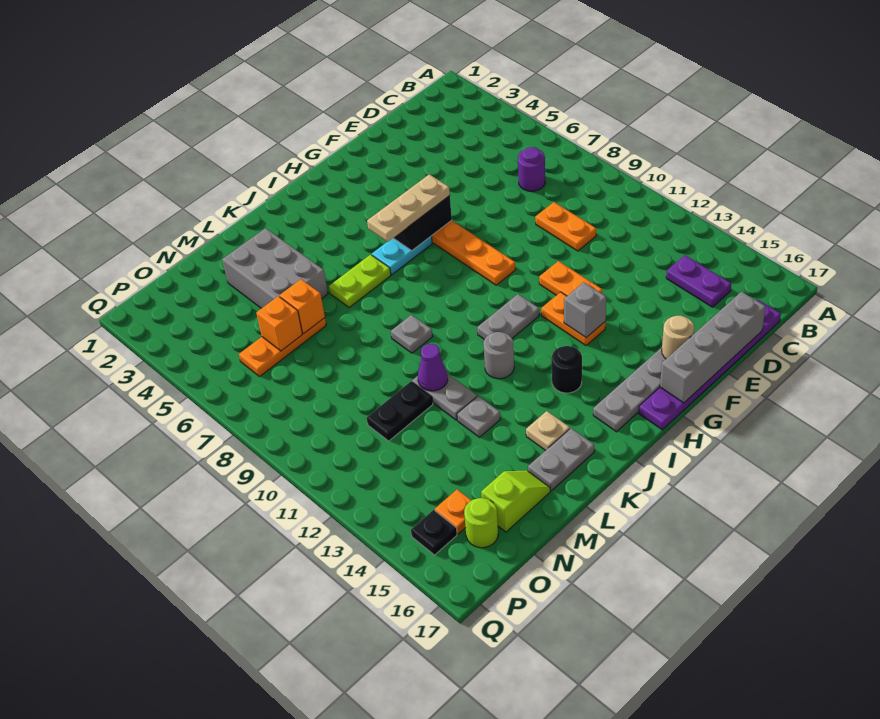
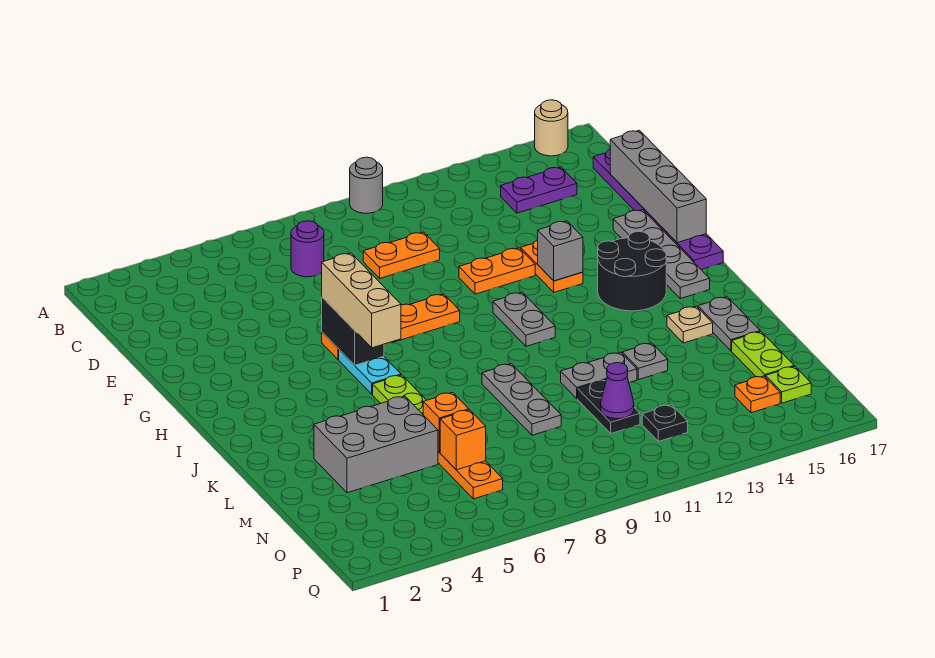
tan 1x1 round brick [662,316,694,359] -> tan 1x1 round brick moved to [535,100,568,156]
tan 1x3 plate [367,174,450,242] -> tan 1x3 brick [322,253,401,348]
orange 1x2 plate [541,292,606,345] -> orange 1x2 plate turned to [521,240,583,292]
black 1x1 round brick [552,346,582,393] -> black 2x2 round brick [598,231,666,311]
grey 1x1 round brick [483,332,514,379] -> grey 1x1 round brick moved to [350,157,383,213]
grey 1x1 plate [391,315,433,353] -> grey 1x3 plate [482,364,561,435]
purple 1x1 cone [418,344,448,391] -> purple 1x1 cone moved to [601,363,634,419]
lime 1x2 slope [481,470,550,532] -> lime 1x2 plate [732,332,794,377]
lime 1x1 round brick [464,498,498,548] -> lime 1x1 plate [766,366,811,403]
black 1x1 plate [411,510,457,555] -> black 1x1 plate moved to [642,405,688,441]

